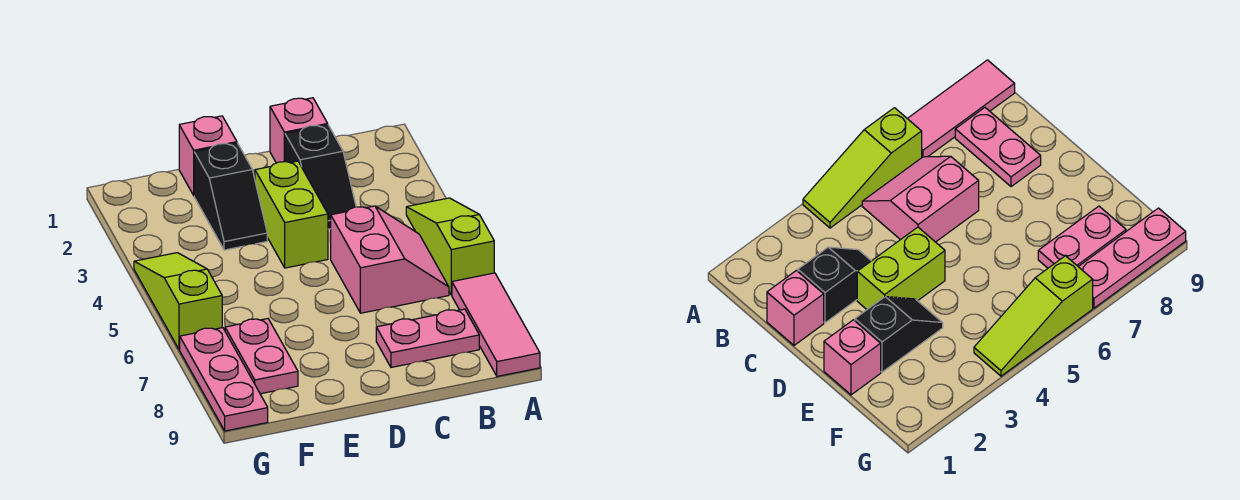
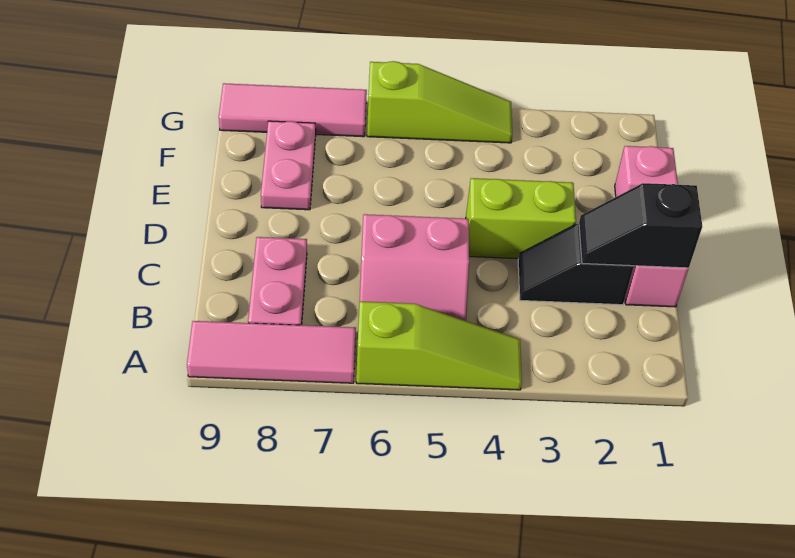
black 1x2 slope [194,143,267,250] -> black 1x2 slope moved to [579,183,702,268]
pink 1x2 plate [225,319,298,394] -> pink 1x2 plate turned to [261,121,316,210]
pink 1x3 plate [180,328,268,431] -> pink 1x3 tile [219,83,367,137]

